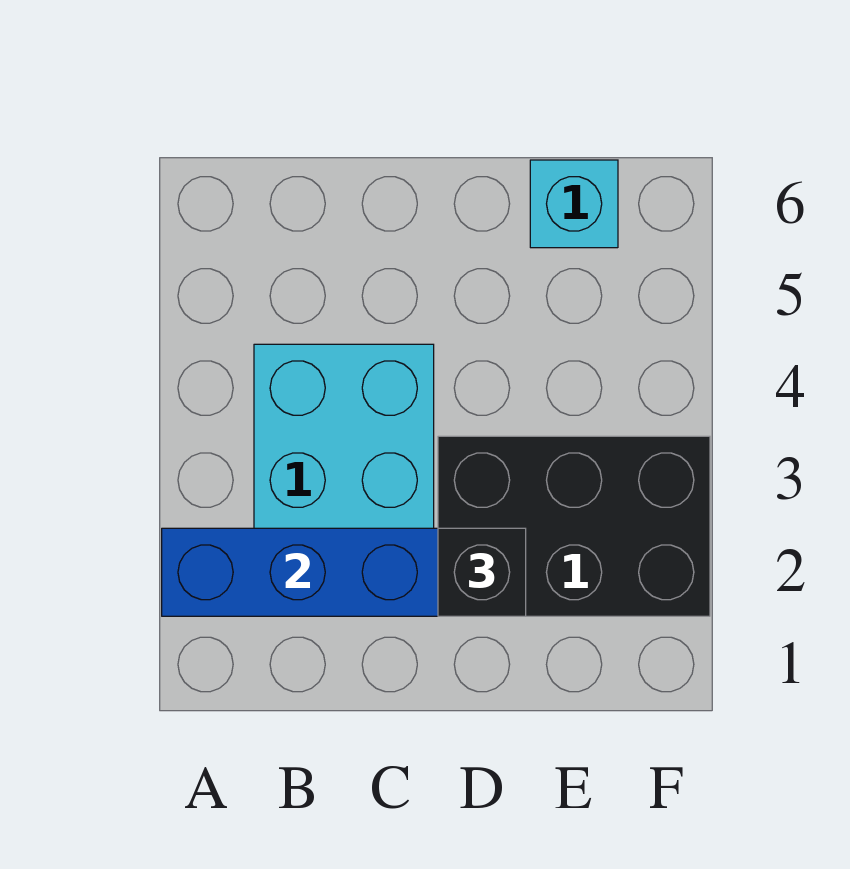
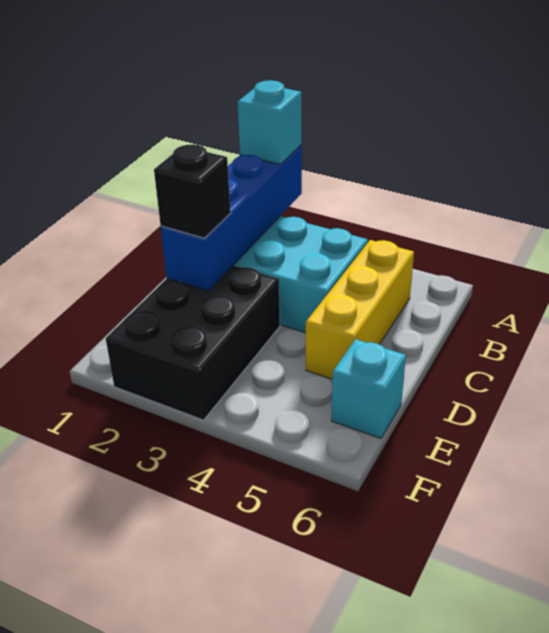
none -> cyan 1x1 brick [237,80,302,164]
none -> yellow 1x3 brick [306,240,414,379]

